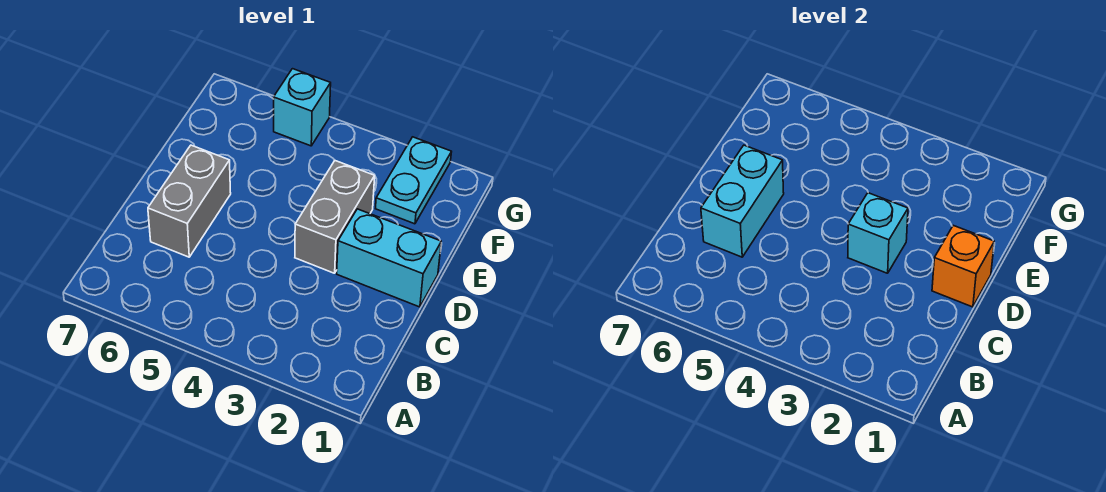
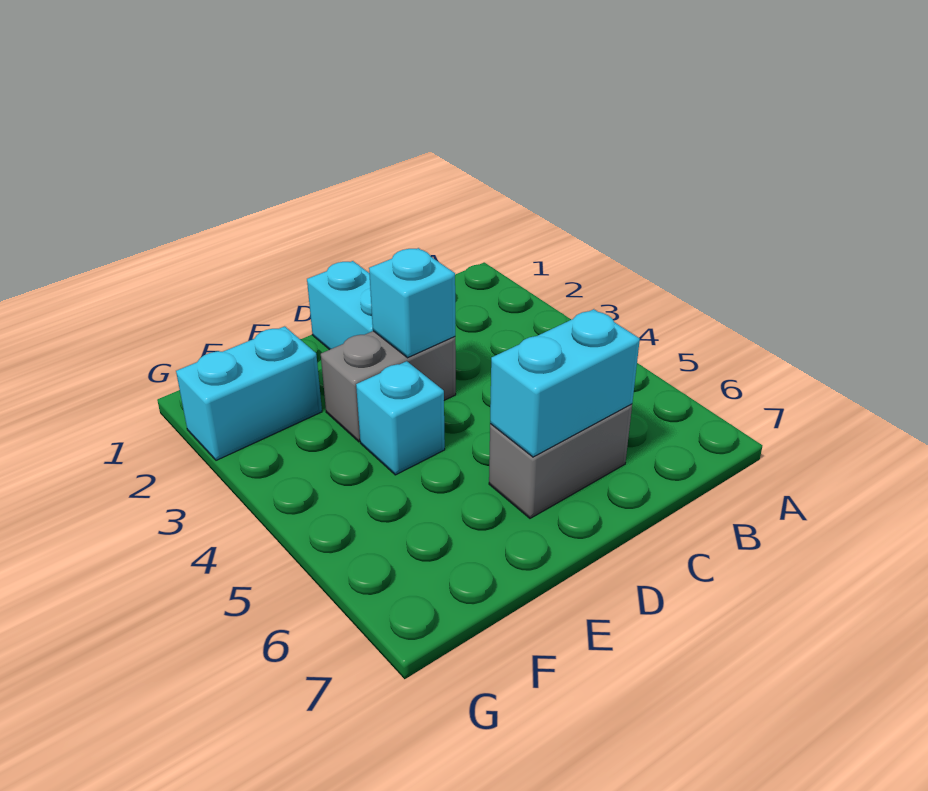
orange 1x1 brick [932,225,994,307] -> none
cyan 1x2 plate [376,137,451,224] -> cyan 1x2 brick [176,326,322,460]
cyan 1x1 brick [274,69,331,146] -> cyan 1x1 brick moved to [356,361,445,475]

